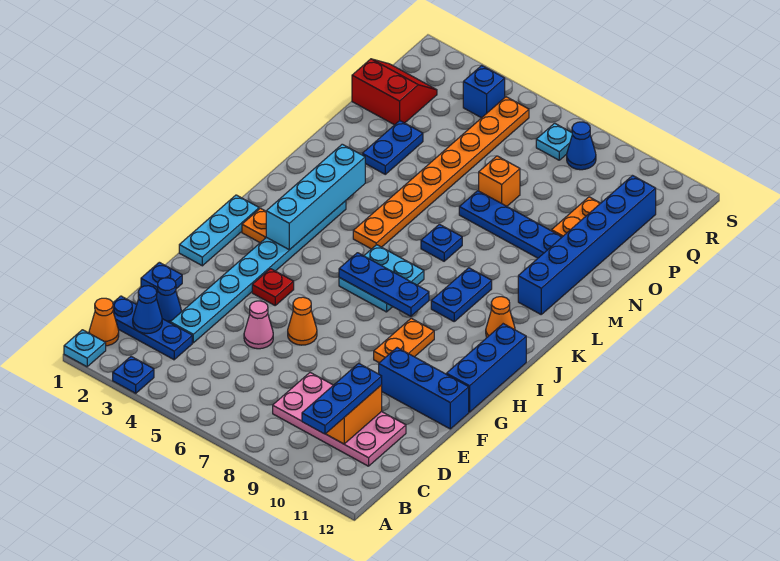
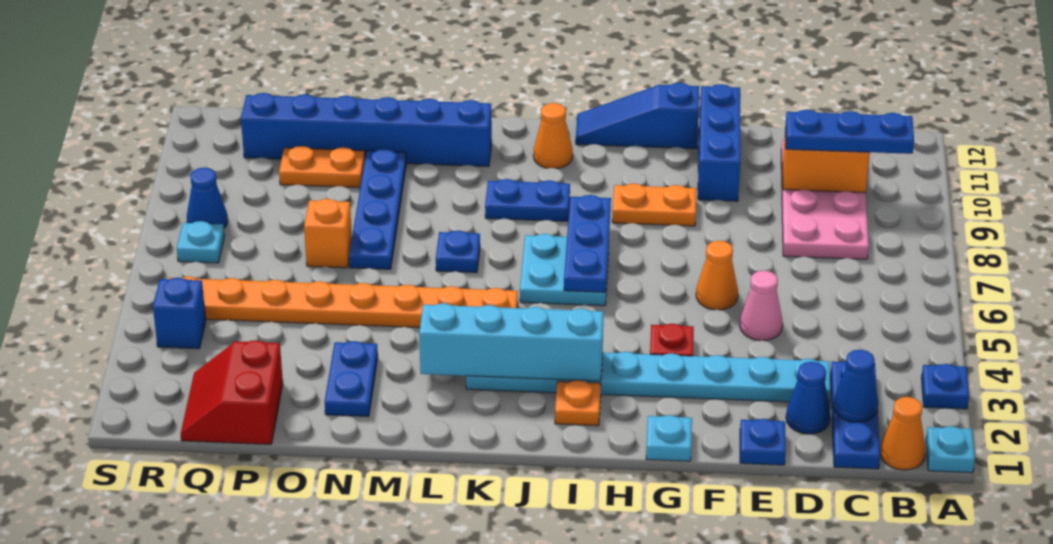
cyan 1x3 plate [179,195,259,266] -> cyan 1x1 plate [646,415,692,461]
blue 1x3 brick [446,324,526,412] -> blue 1x3 slope [576,83,699,149]
blue 1x2 plate [362,121,423,174] -> blue 1x2 plate turned to [325,341,378,417]

